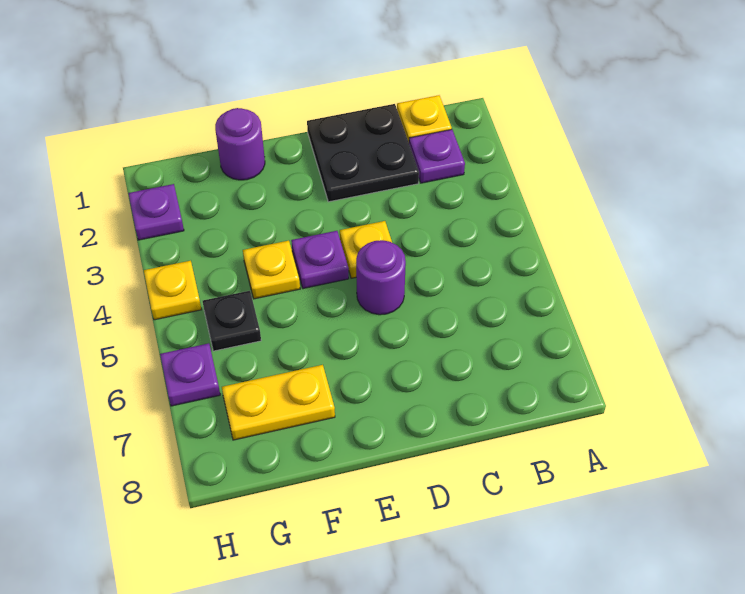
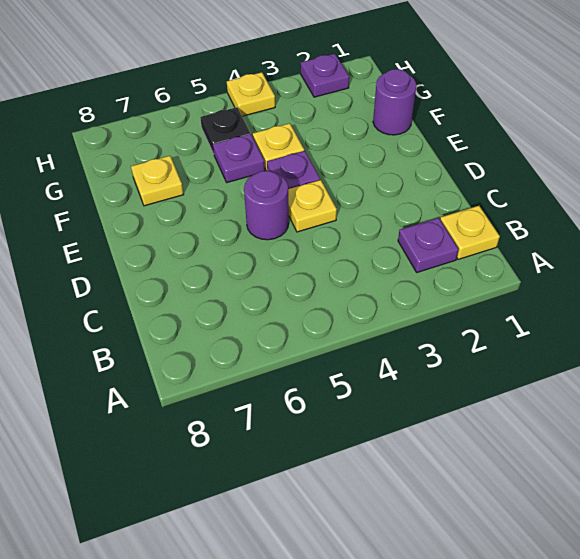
black 2x2 plate [307,104,419,202] -> none
yellow 1x2 plate [222,365,335,440] -> yellow 1x1 plate [131,156,184,206]
purple 1x1 plate [160,343,220,406] -> purple 1x1 plate moved to [213,134,265,183]

